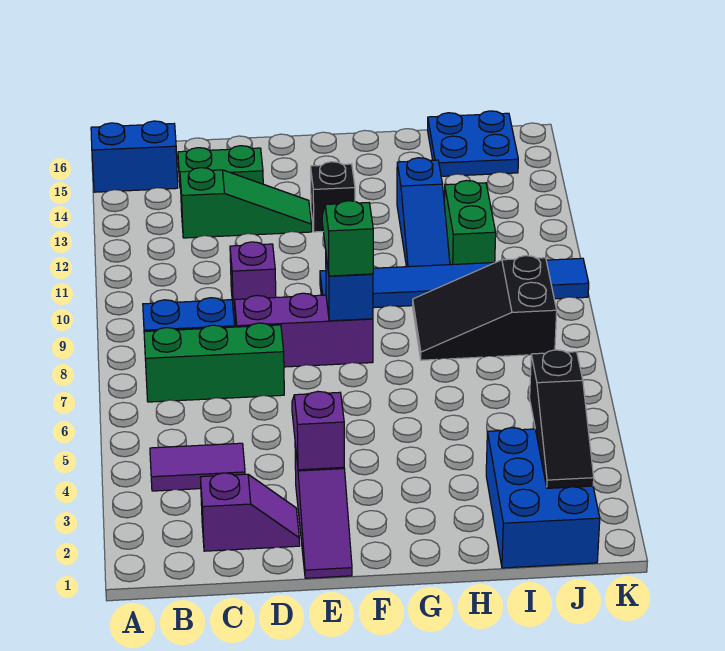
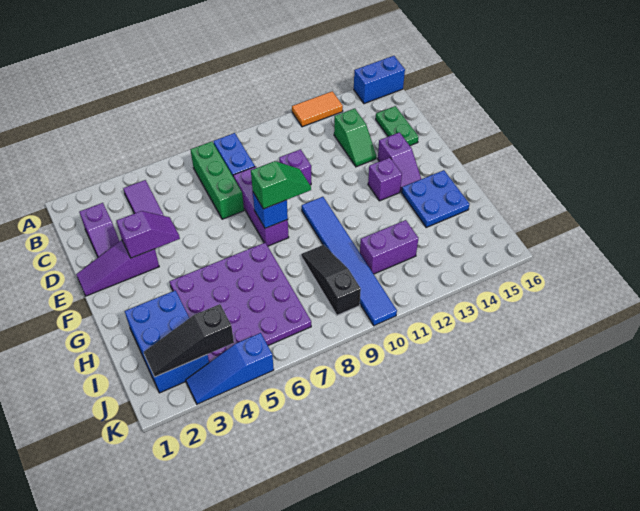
none -> orange 1x2 tile [292,91,343,127]
blue 1x2 brick [91,121,178,192] -> blue 1x2 brick turned to [354,56,405,104]
green 1x3 slope [180,168,312,238] -> green 1x2 slope [334,108,376,167]
none -> purple 1x2 slope [378,132,421,192]
black 1x1 brick [311,162,355,232] -> purple 1x1 brick [368,158,402,201]
none -> purple 4x4 plate [170,243,311,362]
black 2x3 slope [413,256,557,360] -> black 1x3 slope [301,245,361,315]
blue 1x3 slope [397,158,450,267] -> blue 1x3 slope moved to [186,333,274,404]
blue 2x3 brick [486,428,600,568] -> blue 2x3 brick turned to [125,290,209,393]
green 1x2 brick [444,181,496,265] -> purple 1x2 brick [360,220,418,274]
blue 2x2 plate [428,111,518,176] -> blue 2x2 plate moved to [402,170,470,227]

